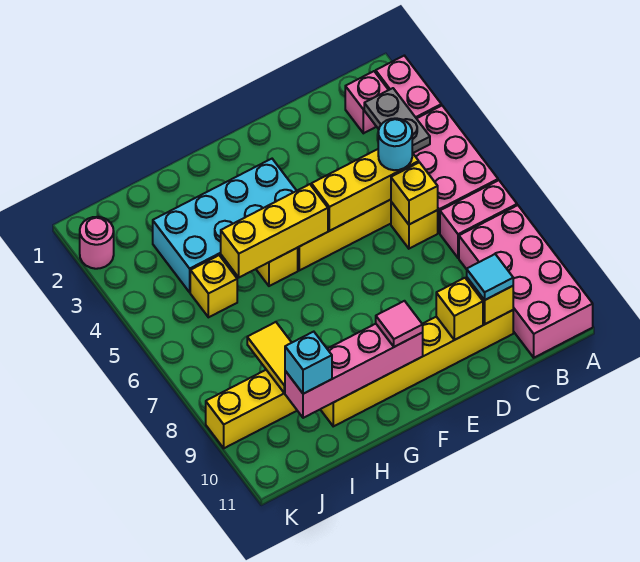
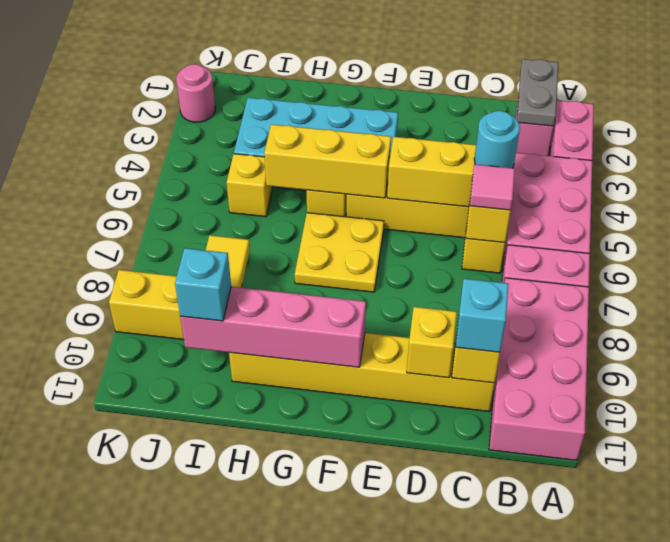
grey 1x2 plate [364,88,430,153] -> grey 1x2 plate moved to [517,59,558,126]
cyan 1x1 tile [467,254,513,300] -> cyan 1x1 brick [456,279,509,352]
none -> yellow 2x2 plate [295,213,384,292]
pink 1x1 tile [376,301,423,347] -> pink 1x1 tile moved to [470,164,515,210]

